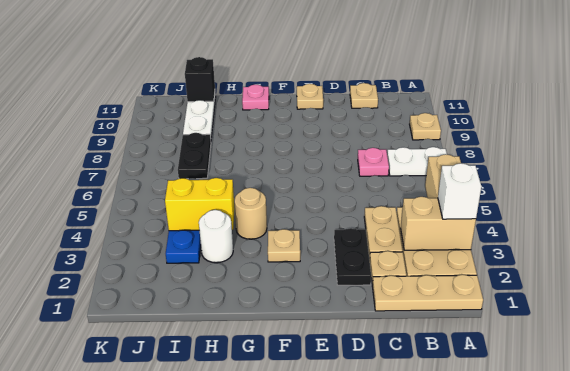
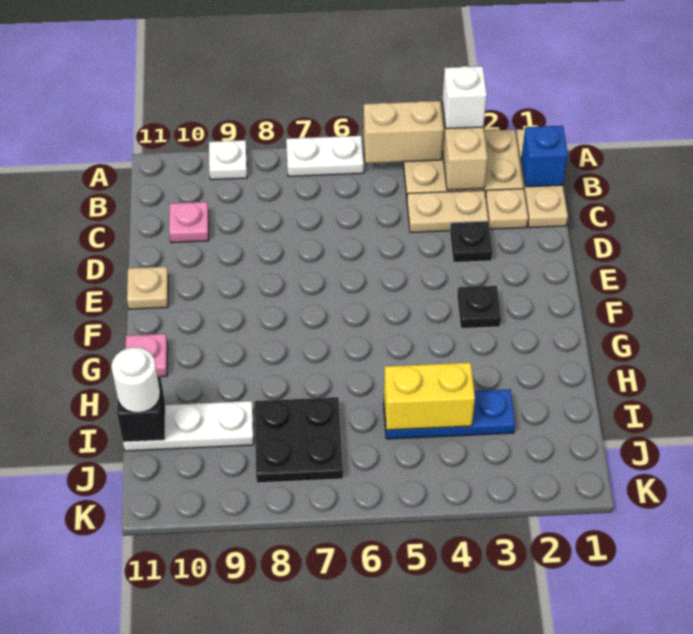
white 1x2 plate [387,147,447,176] -> white 1x2 plate turned to [286,136,364,176]
tan 1x1 plate [410,113,441,140] -> white 1x1 plate [209,140,247,180]
none -> blue 1x1 brick [521,126,568,187]
pink 1x1 plate [358,148,389,176] -> pink 1x1 plate moved to [169,202,209,243]
tan 1x1 plate [350,83,378,108] -> none
black 1x2 plate [334,228,371,285] -> black 1x1 plate [450,221,492,263]
tan 1x1 plate [268,229,300,262] -> black 1x1 plate [457,286,501,329]
tan 1x1 round brick [234,188,267,239] -> none
white 1x1 round brick [199,210,233,263] -> white 1x1 round brick moved to [111,347,160,413]
yellow 1x2 brick [165,178,235,231] -> yellow 1x2 brick turned to [384,363,475,430]
black 1x2 plate [178,133,211,179] -> black 2x2 plate [254,397,343,483]

